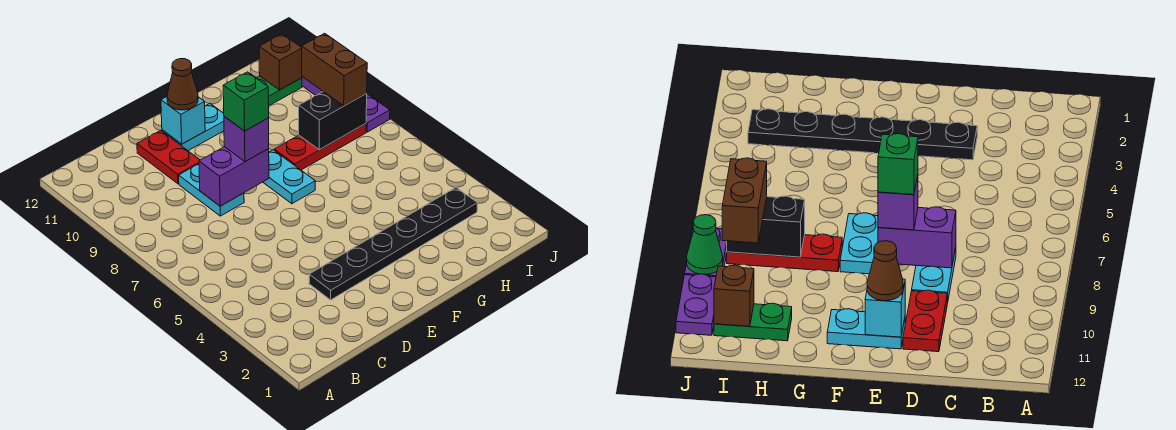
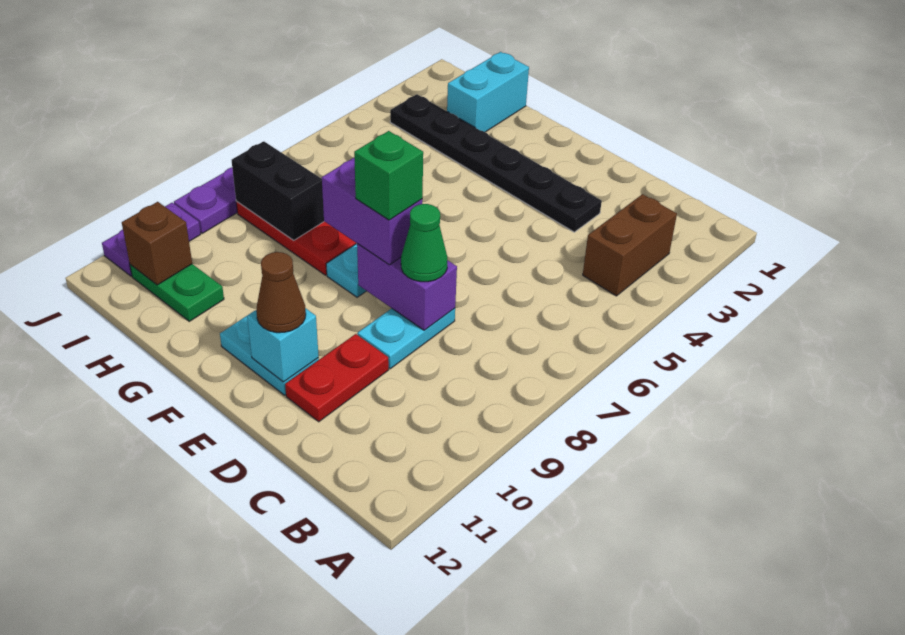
purple 1x1 brick [224,116,269,162] -> purple 1x2 brick [322,158,422,265]
none -> cyan 1x2 brick [447,52,529,132]
brown 1x2 brick [302,33,367,106] -> brown 1x2 brick moved to [583,194,677,296]
green 1x1 cone [687,215,723,274] -> green 1x1 cone moved to [401,204,447,282]

